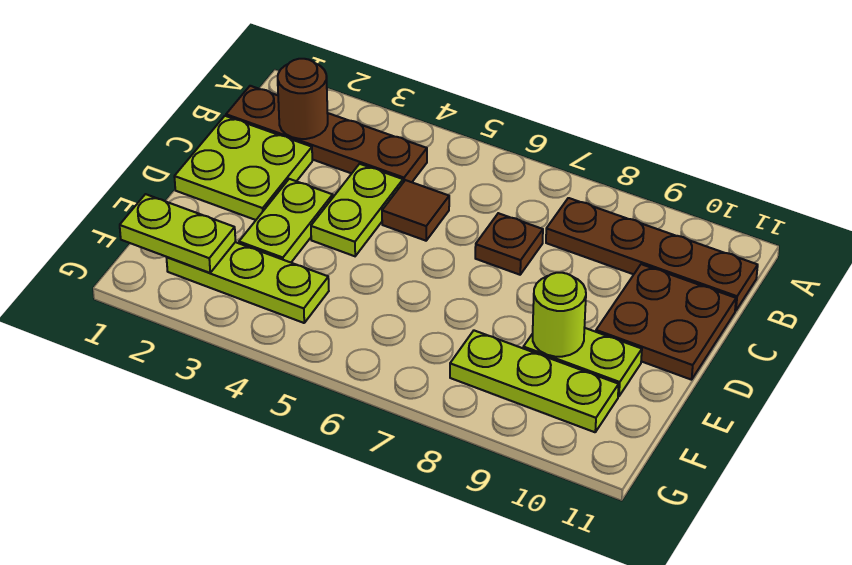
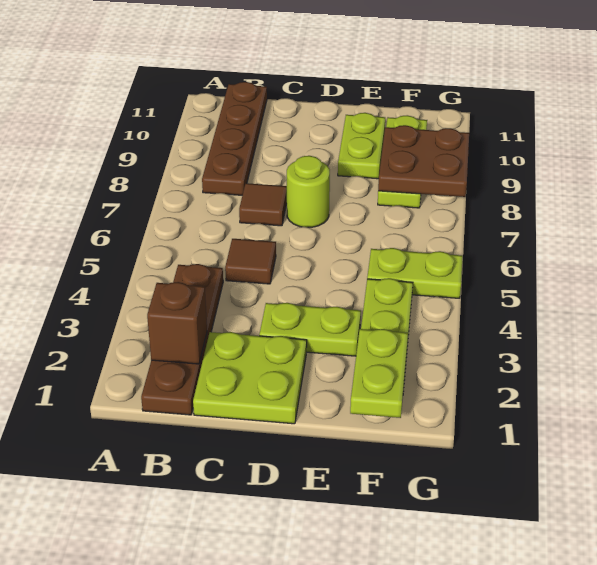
brown 1x1 round brick [278,59,328,139] -> brown 1x1 brick [147,282,207,364]
lime 1x2 plate [311,164,403,256] -> lime 1x2 plate moved to [367,248,463,298]
brown 1x1 plate [475,213,543,275] -> brown 1x1 tile [239,183,287,226]
brown 2x2 plate [596,264,736,380] -> brown 2x2 plate moved to [378,125,469,197]
lime 1x1 round brick [533,273,586,357] -> lime 1x1 round brick moved to [287,156,330,227]

